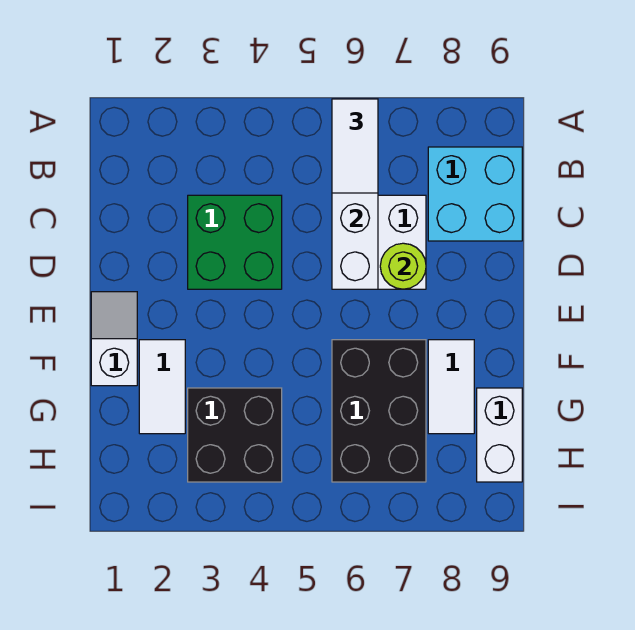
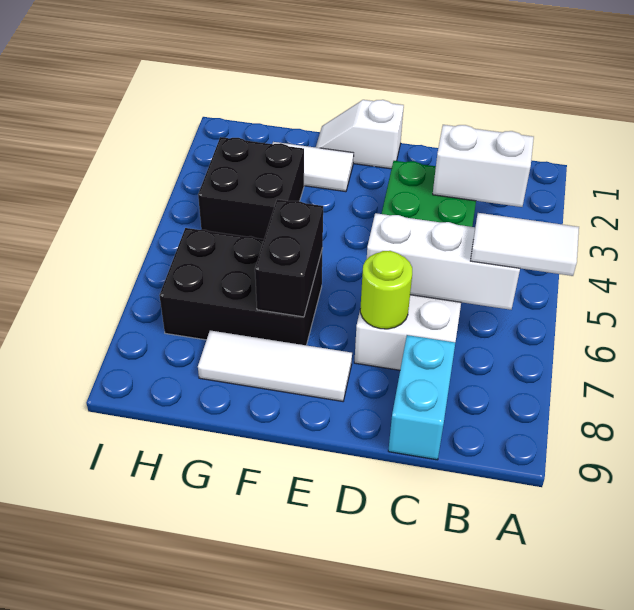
cyan 2x2 brick [428,147,522,241] -> cyan 1x2 brick [388,335,455,460]
white 1x2 slope [91,292,137,386] -> white 1x2 slope turned to [316,100,404,169]
none -> black 1x2 brick [255,199,323,317]
white 1x2 tile [428,340,474,434] -> white 1x3 tile [198,330,352,401]
white 1x2 brick [477,388,522,482] -> white 1x2 brick moved to [433,125,534,207]

